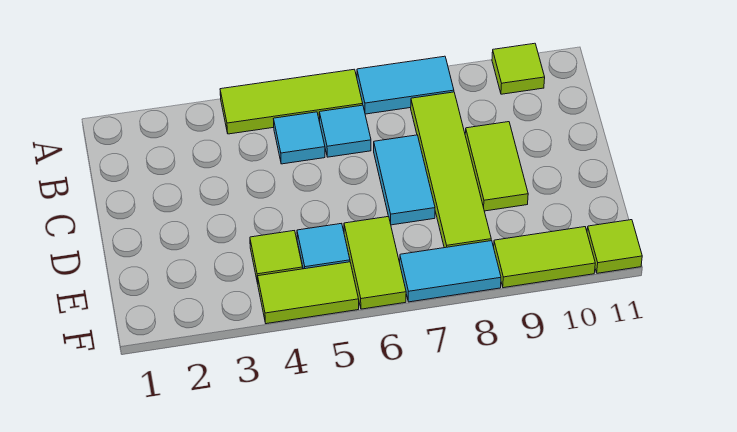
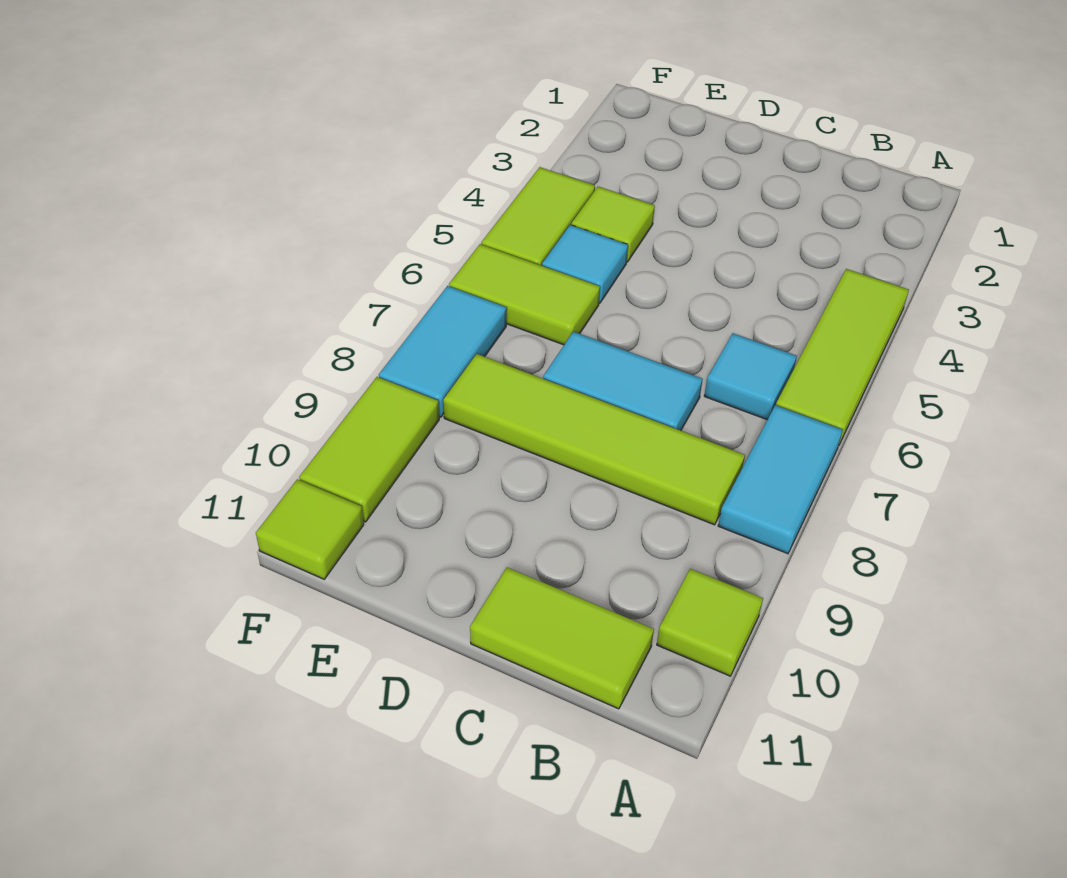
cyan 1x1 tile [274,112,325,164] -> none
lime 1x2 tile [465,122,528,211] -> lime 1x2 tile moved to [470,567,654,709]

